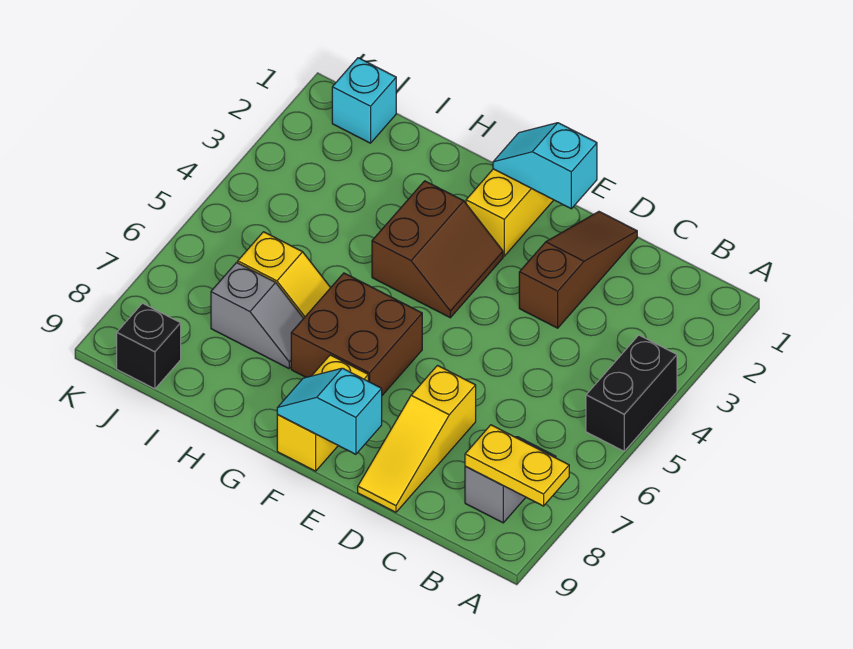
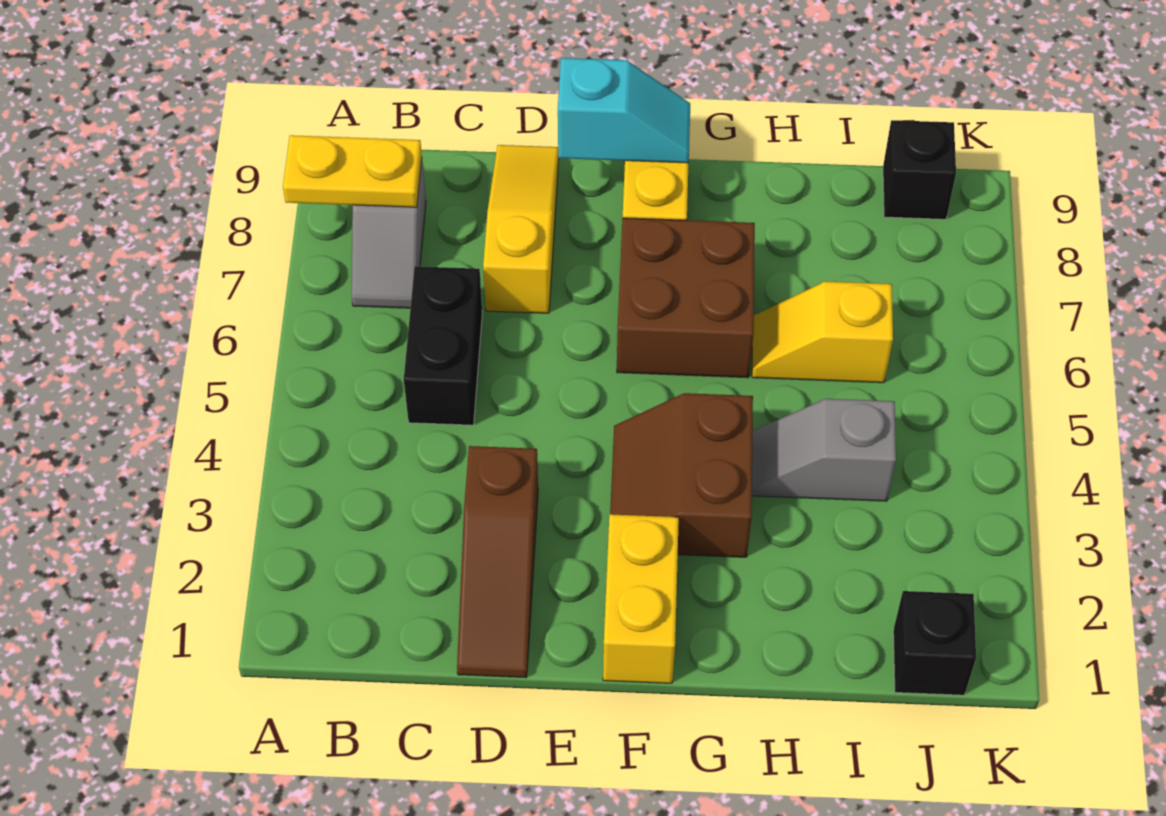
black 1x2 brick [586,335,677,451] -> black 1x2 brick moved to [404,266,482,425]
cyan 1x2 slope [493,123,597,209] -> none
grey 1x2 slope [211,263,304,368] -> grey 1x2 slope moved to [752,399,896,501]
cyan 1x1 brick [332,58,396,143] -> black 1x1 brick [893,591,976,695]

